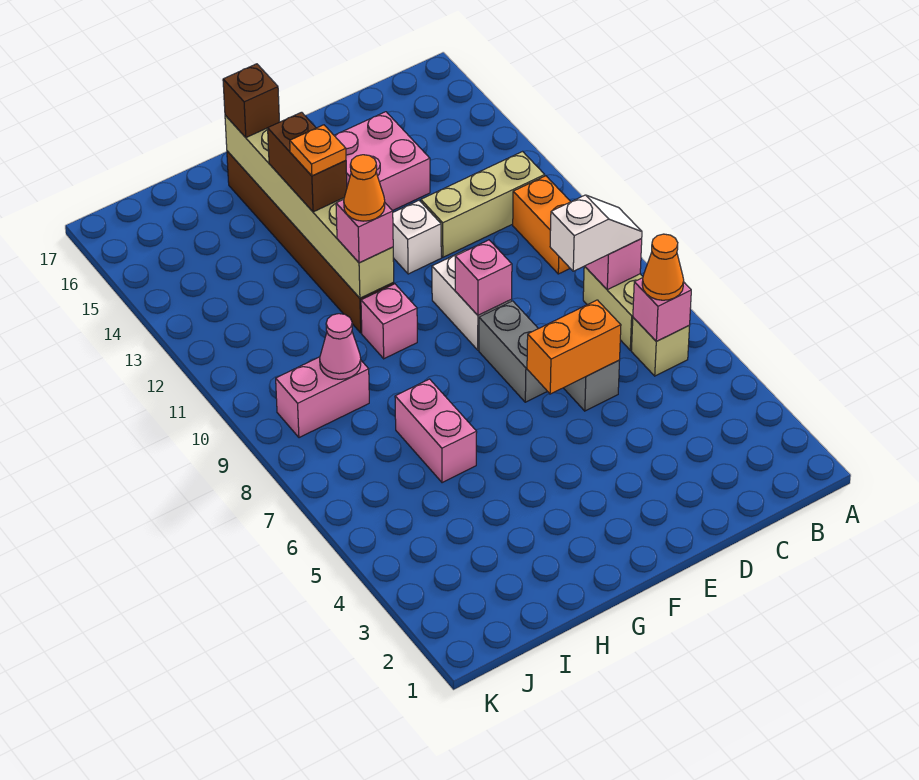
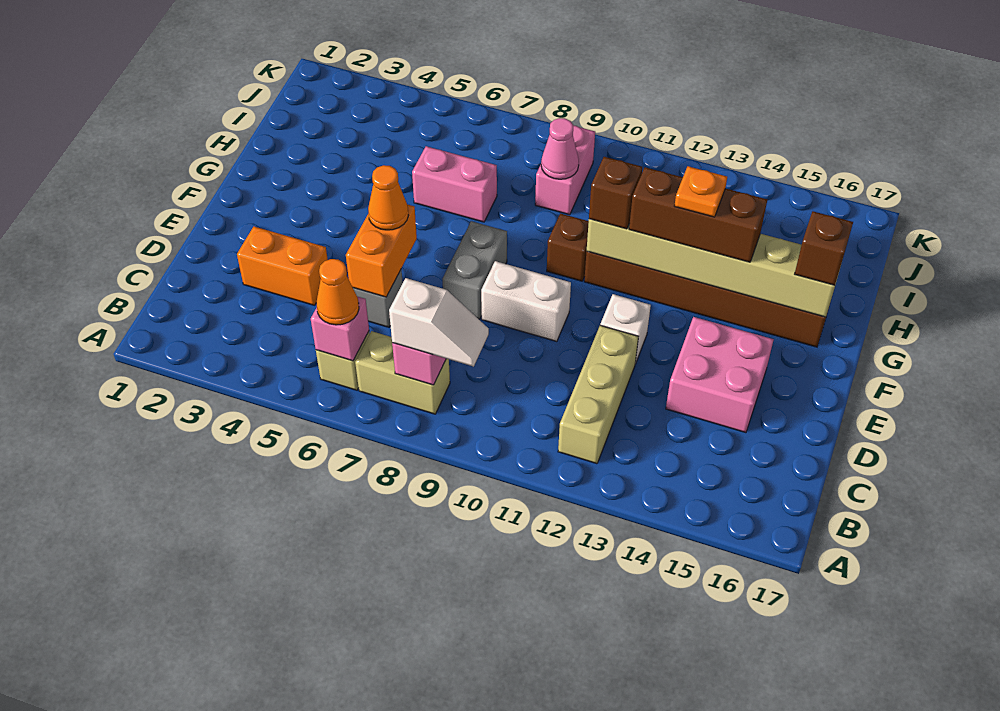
white 1x2 slope [550,195,642,271] -> white 1x2 slope turned to [389,278,489,367]
orange 1x2 brick [513,176,571,274] -> orange 1x2 brick moved to [237,227,328,305]
grey 1x2 brick [479,301,548,402] -> grey 1x2 brick turned to [442,221,507,319]
pink 1x1 brick [455,240,512,315] -> none
pink 1x1 brick [361,284,417,359] -> brown 1x1 brick [547,213,589,281]
pink 1x1 brick [336,199,393,263] -> brown 1x1 brick [589,157,642,229]
orange 1x1 cone [344,155,385,221] -> orange 1x1 cone moved to [368,165,408,230]
brown 1x2 brick [268,112,347,212] -> brown 1x3 brick [629,167,767,262]

